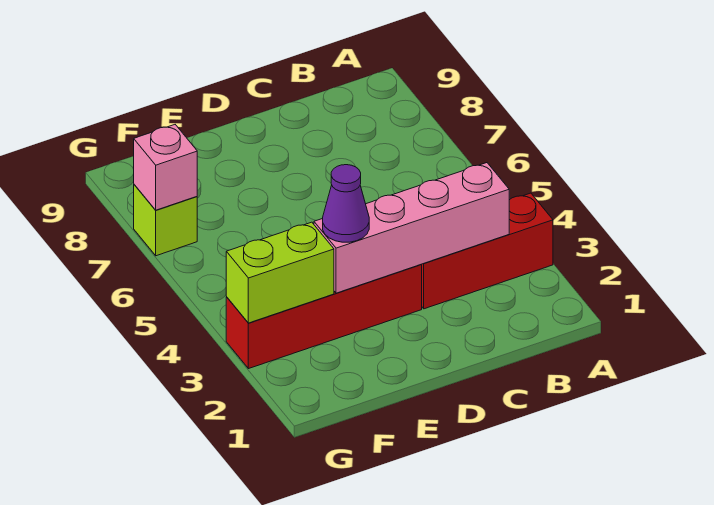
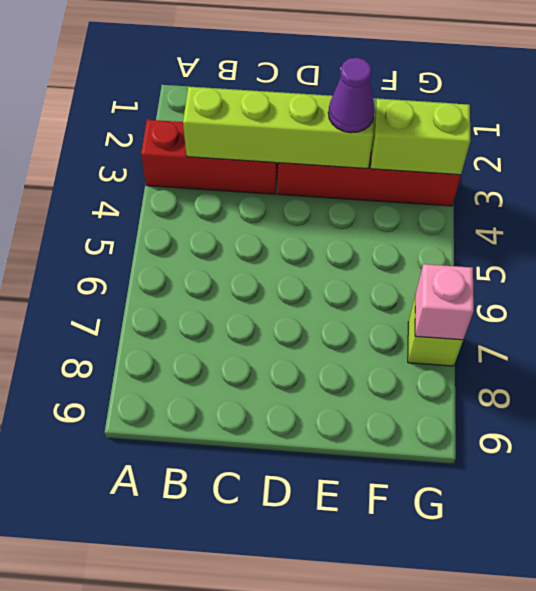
pink 1x4 brick [314,163,509,293] -> lime 1x4 brick [183,87,375,169]

